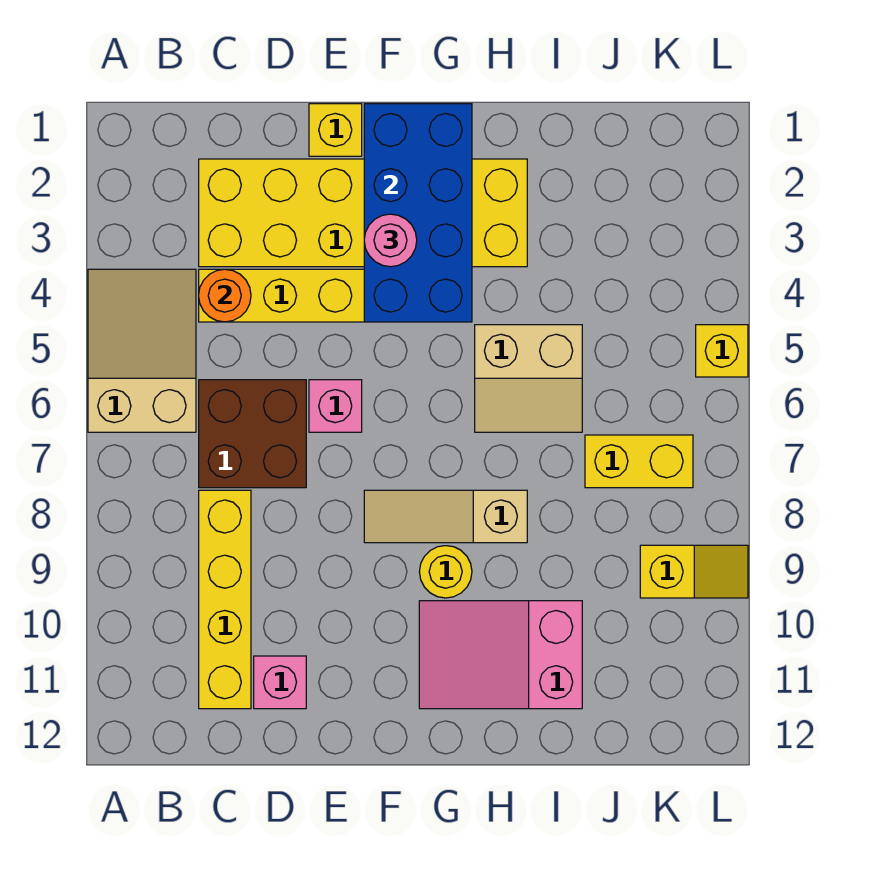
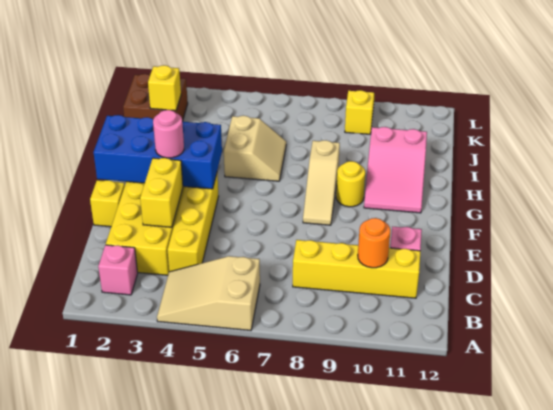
orange 1x1 round brick [199,269,251,322] -> orange 1x1 round brick moved to [358,218,390,268]
brown 2x2 brick [199,380,306,488] -> brown 2x2 brick moved to [123,74,188,121]
pink 1x1 brick [309,380,362,432] -> pink 1x1 brick moved to [98,245,138,295]
yellow 1x2 brick [585,435,693,488] -> yellow 1x2 brick moved to [140,158,183,227]
yellow 1x1 brick [696,325,748,377] -> yellow 1x1 brick moved to [148,65,181,111]

